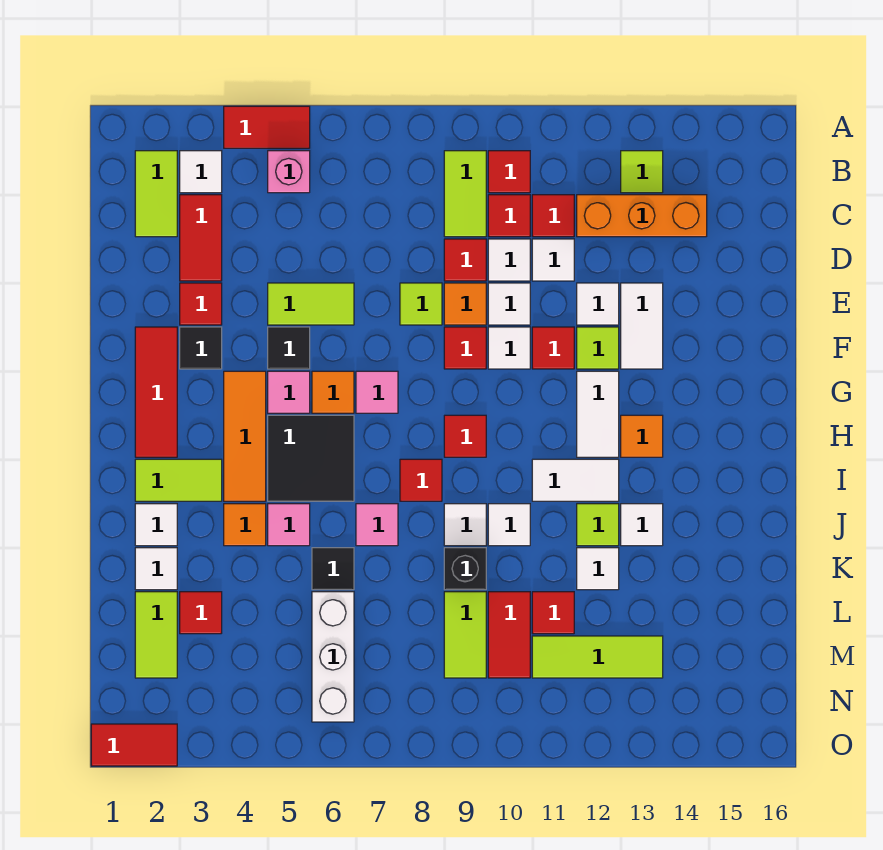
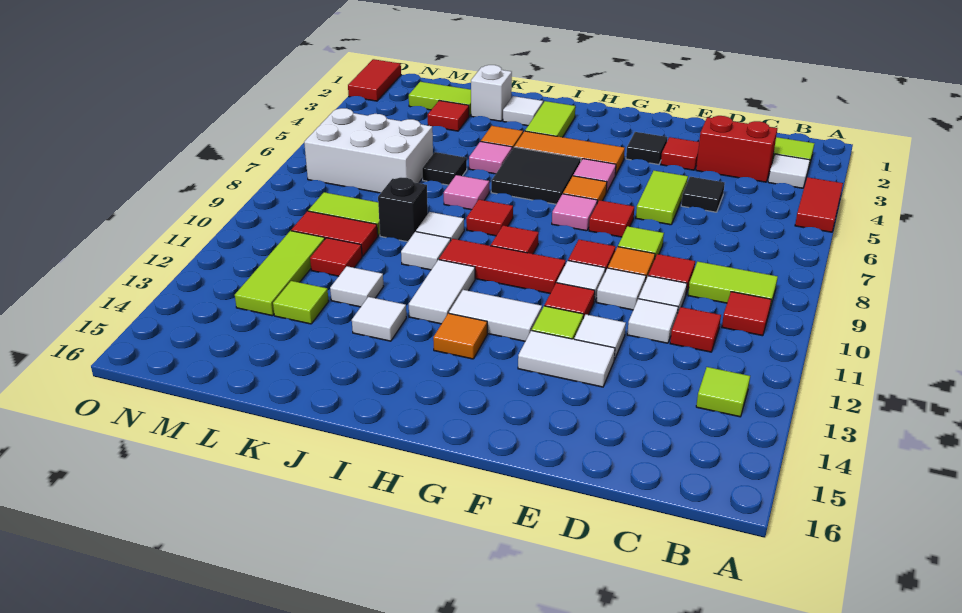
pink 1x1 brick [268,151,310,193] -> none
red 1x2 tile [180,195,222,281] -> red 1x2 brick [696,116,777,182]
red 1x1 tile [488,195,530,237] -> red 1x1 tile moved to [589,200,634,237]
orange 1x3 brick [577,195,707,237] -> none
red 1x3 tile [135,327,177,457] -> red 1x3 tile moved to [439,239,566,293]
black 1x1 tile [268,327,310,369] -> black 1x1 tile moved to [681,177,725,212]
lime 1x1 tile [577,504,619,546] -> lime 1x1 tile moved to [273,281,329,324]
white 1x1 tile [135,548,177,590] -> white 1x1 brick [471,65,512,121]
white 1x3 brick [312,592,354,722] -> white 2x3 brick [304,108,433,193]

